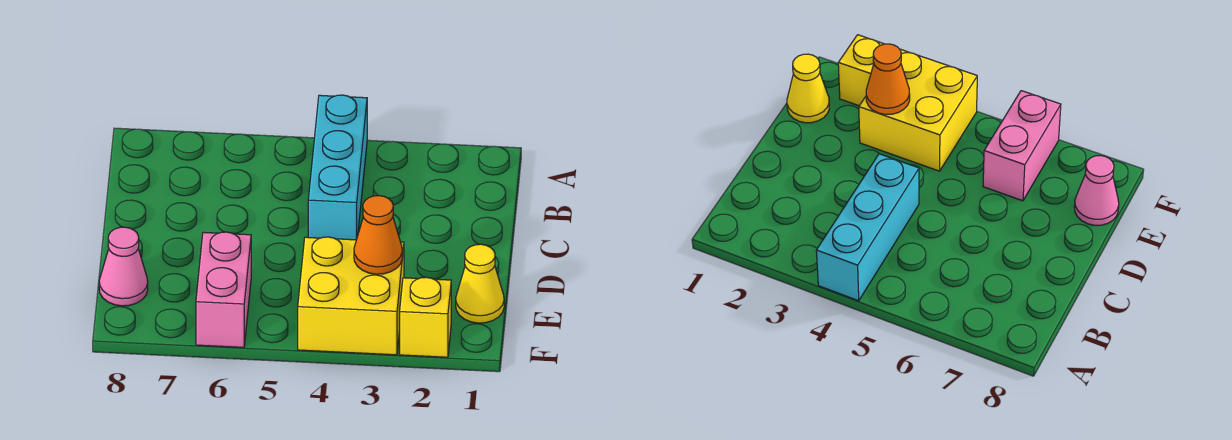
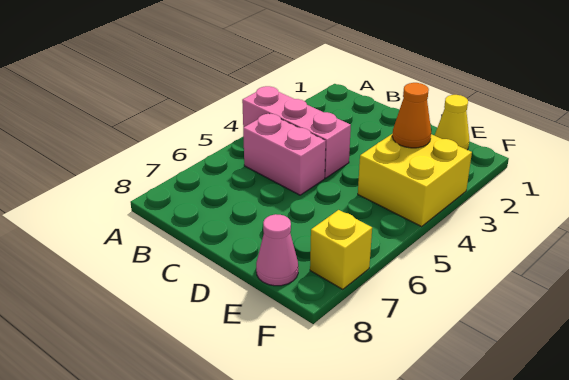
cyan 1x3 brick [308,95,367,240] -> pink 1x3 brick [242,86,351,178]
pink 1x2 brick [196,232,251,347] -> pink 1x2 brick moved to [243,113,326,195]
yellow 1x1 brick [400,277,451,357] -> yellow 1x1 brick moved to [310,210,372,289]

